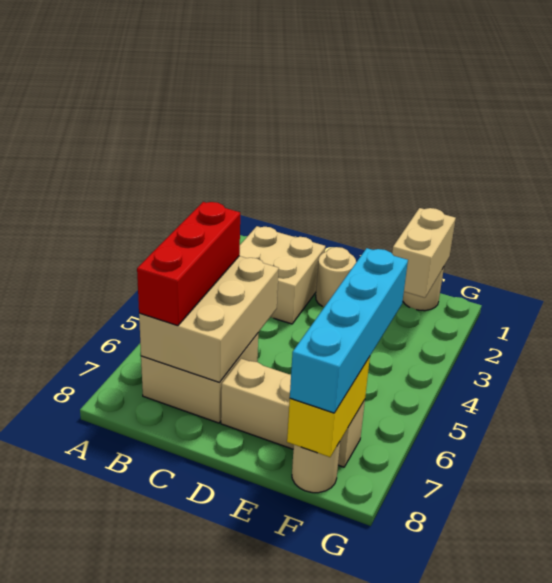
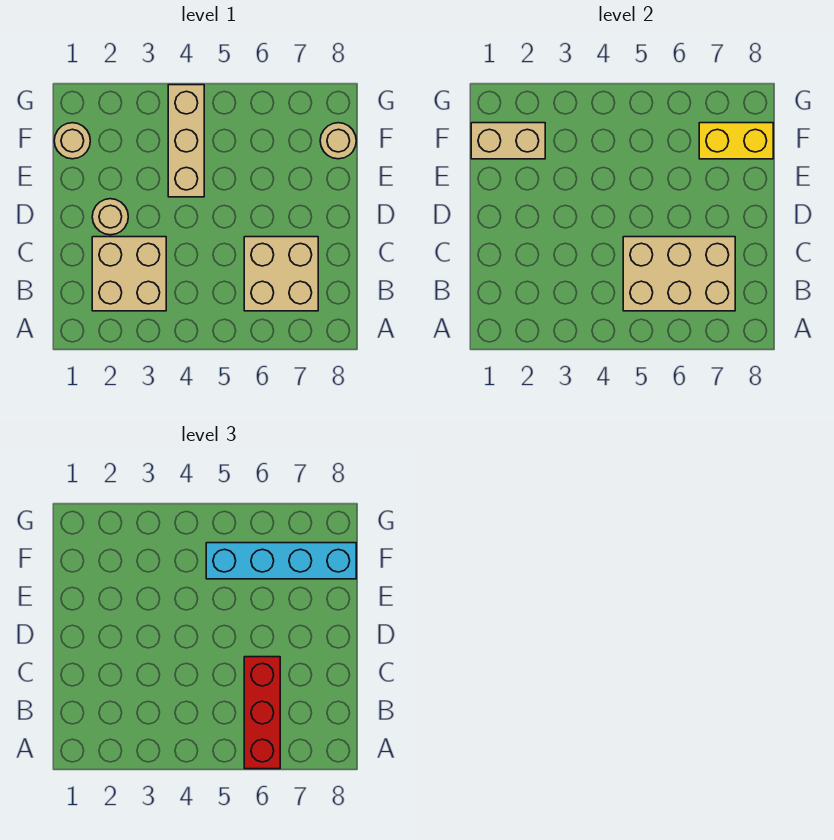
red 1x3 brick [137,202,240,326] -> red 1x3 brick turned to [244,657,280,769]
tan 1x3 brick [221,359,365,467] -> tan 1x3 brick moved to [168,85,204,197]

